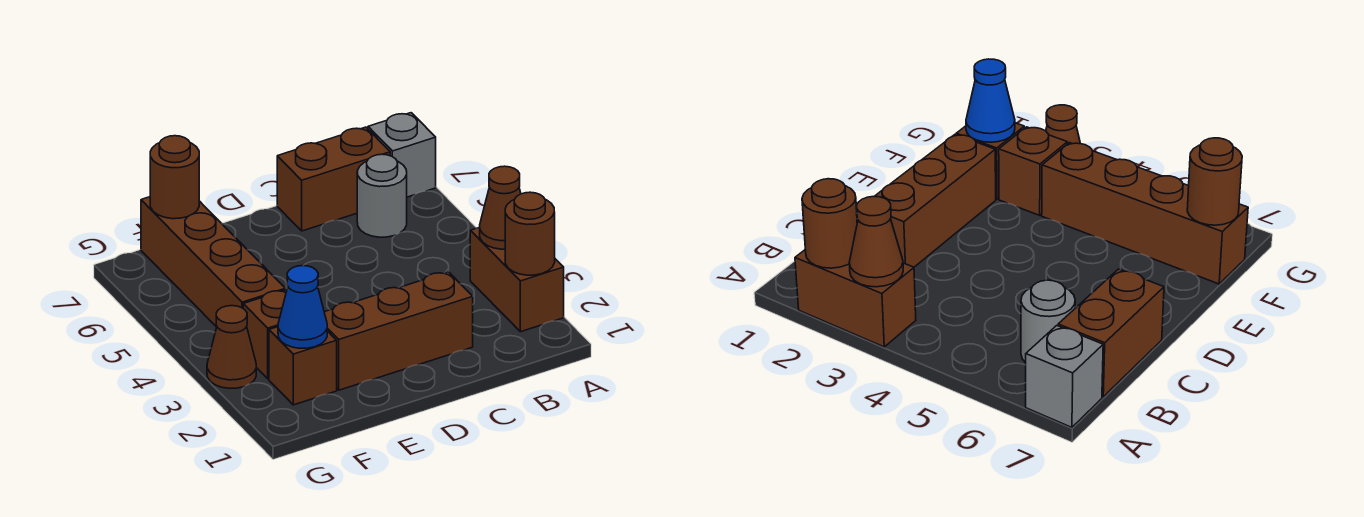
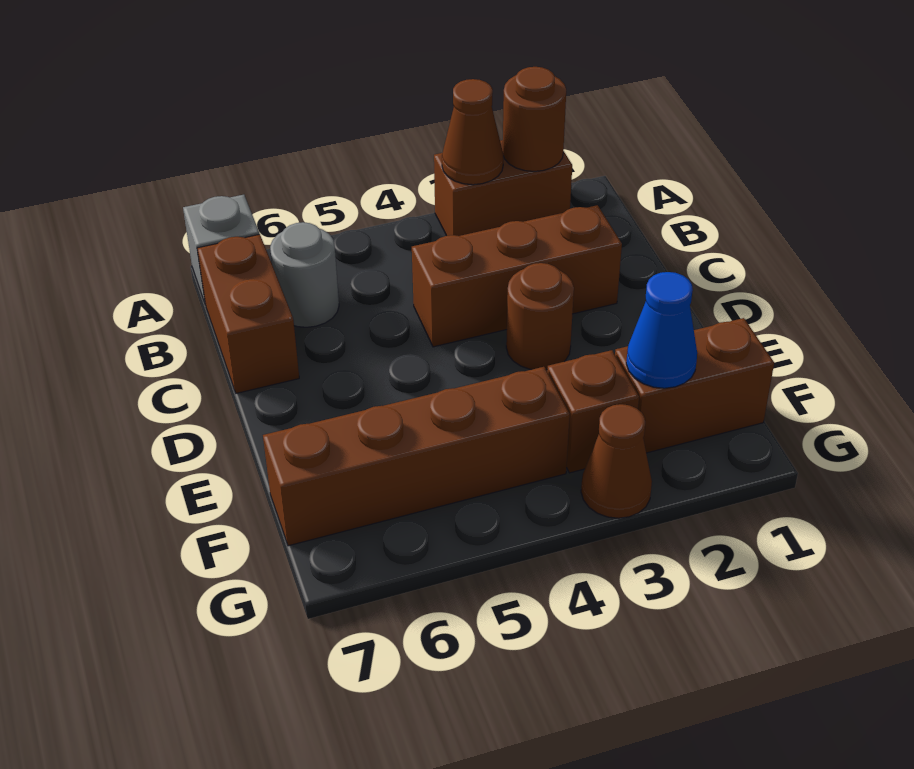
brown 1x3 brick [324,272,473,390] -> brown 1x3 brick turned to [412,205,622,347]
brown 1x1 brick [269,327,337,405] -> brown 1x2 brick [615,318,774,453]
brown 1x1 round brick [150,136,199,219] -> brown 1x1 round brick moved to [506,263,574,369]

